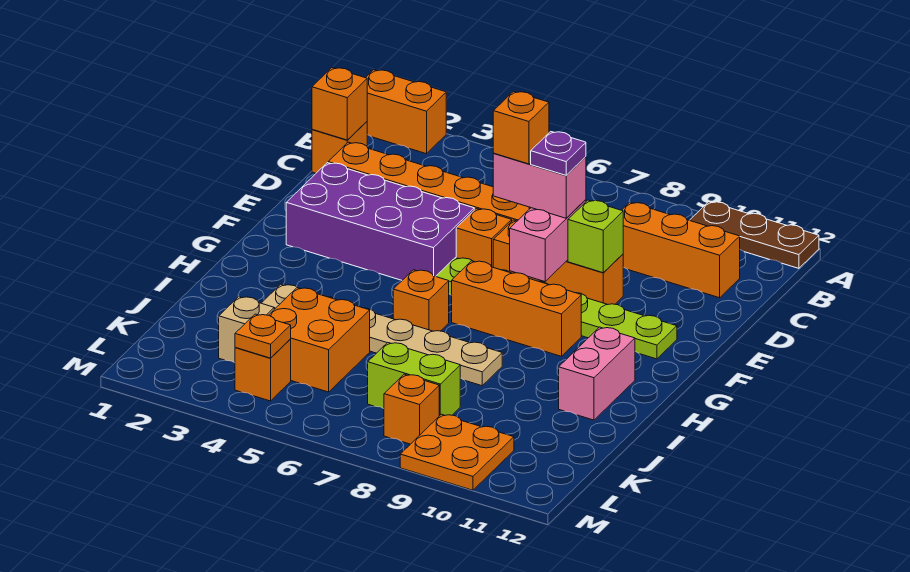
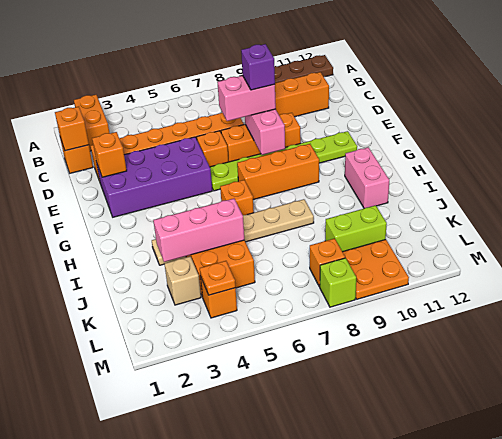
orange 1x2 brick [366,70,446,154] -> orange 1x2 brick turned to [74,95,109,151]
orange 1x1 brick [493,91,549,164] -> orange 1x1 brick moved to [92,132,127,177]
purple 1x1 plate [531,132,586,175] -> purple 1x1 brick [241,44,275,90]
lime 1x1 brick [568,200,623,273] -> lime 1x1 brick moved to [320,258,356,307]
none -> pink 1x3 brick [153,199,244,262]
lime 1x2 brick [368,343,460,416] -> lime 1x2 brick moved to [325,205,387,252]

